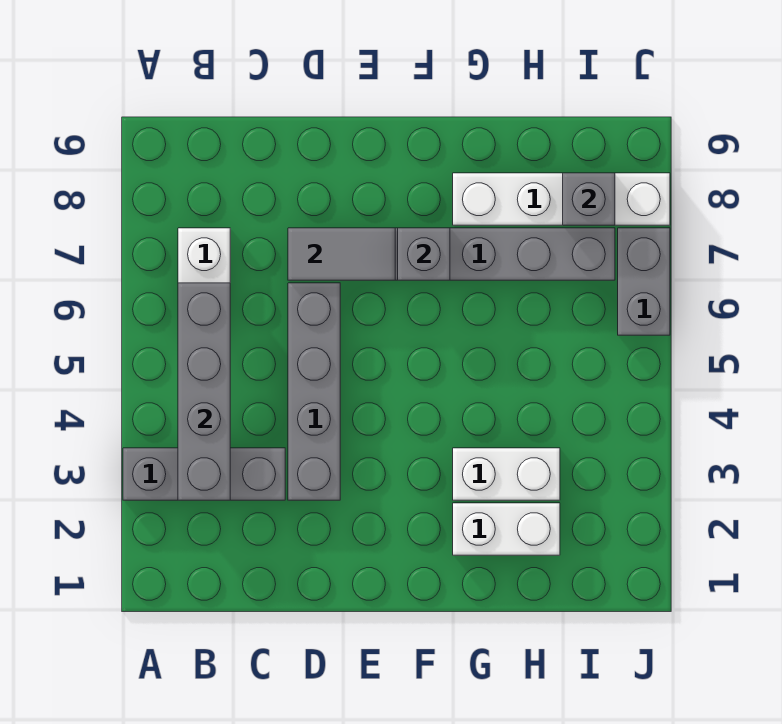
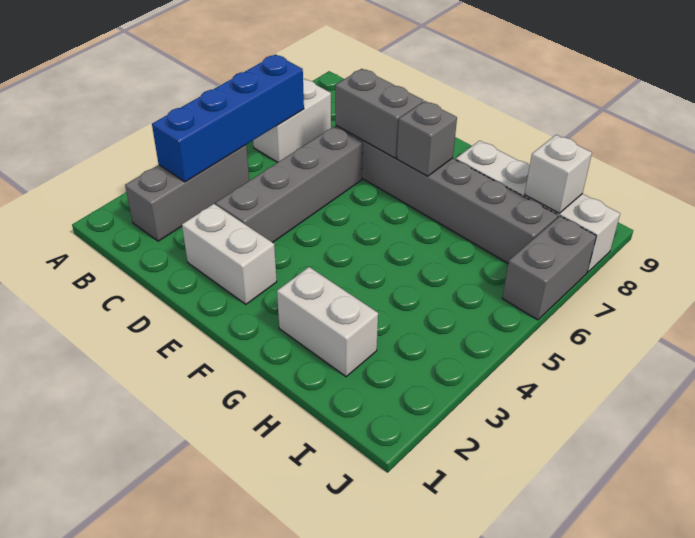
grey 1x3 brick [123,448,285,500] -> grey 1x3 brick turned to [125,145,249,241]
grey 1x4 brick [178,283,230,500] -> blue 1x4 brick [152,55,304,182]
grey 1x2 tile [288,228,395,280] -> grey 1x2 brick [335,69,424,158]
white 1x2 brick [453,448,560,500] -> white 1x2 brick moved to [182,204,277,304]
grey 1x1 brick [563,173,615,225] -> white 1x1 brick [525,135,592,213]

